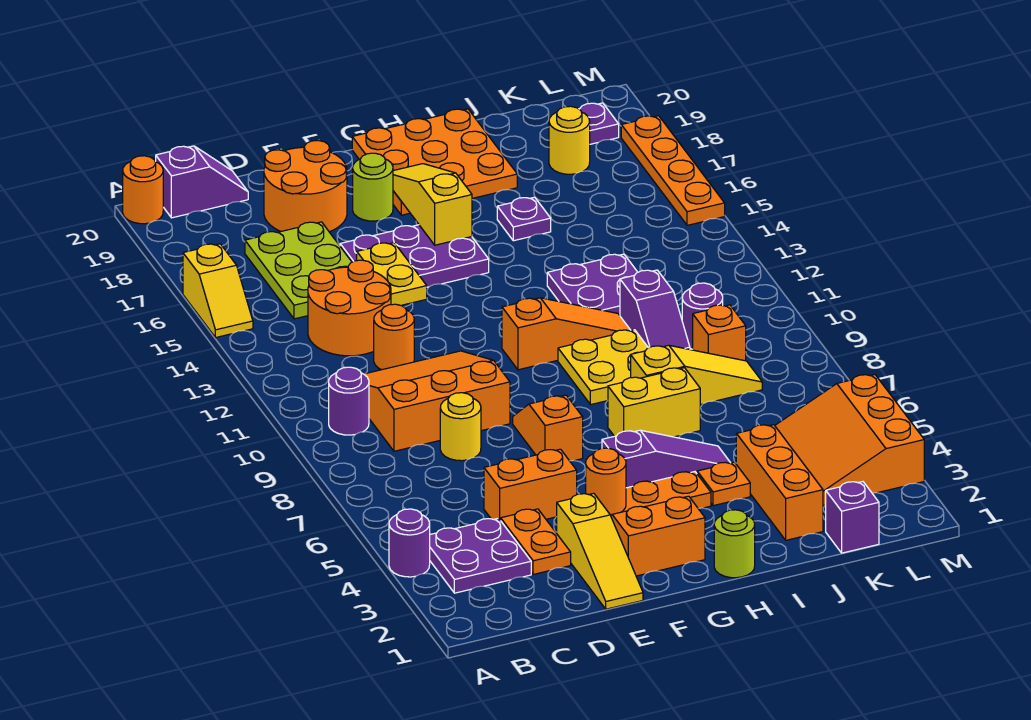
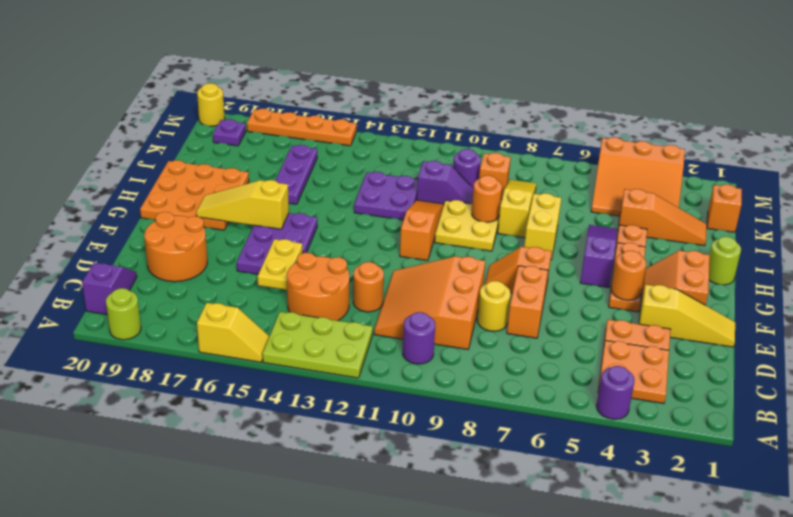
orange 1x1 round brick [123,156,163,224] -> orange 1x1 round brick moved to [472,175,502,222]
purple 2x2 plate [430,518,531,593] -> orange 2x2 plate [598,340,669,403]
lime 2x3 plate [245,222,352,319] -> lime 2x3 plate moved to [263,312,373,378]
orange 1x2 brick [484,449,577,520] -> orange 1x2 brick moved to [507,266,548,338]
yellow 1x2 plate [357,243,427,305] -> yellow 1x2 plate turned to [258,239,303,290]
lime 1x1 round brick [353,153,393,221] -> lime 1x1 round brick moved to [106,288,141,340]
purple 1x1 plate [497,197,551,241] -> purple 1x3 plate [275,145,317,204]
orange 1x3 brick [736,425,823,540] -> orange 1x3 slope [618,189,707,246]
purple 1x1 brick [826,482,879,553] -> orange 1x1 brick [707,185,742,232]
yellow 1x1 round brick [549,106,590,174] -> yellow 1x1 round brick moved to [197,83,225,126]

